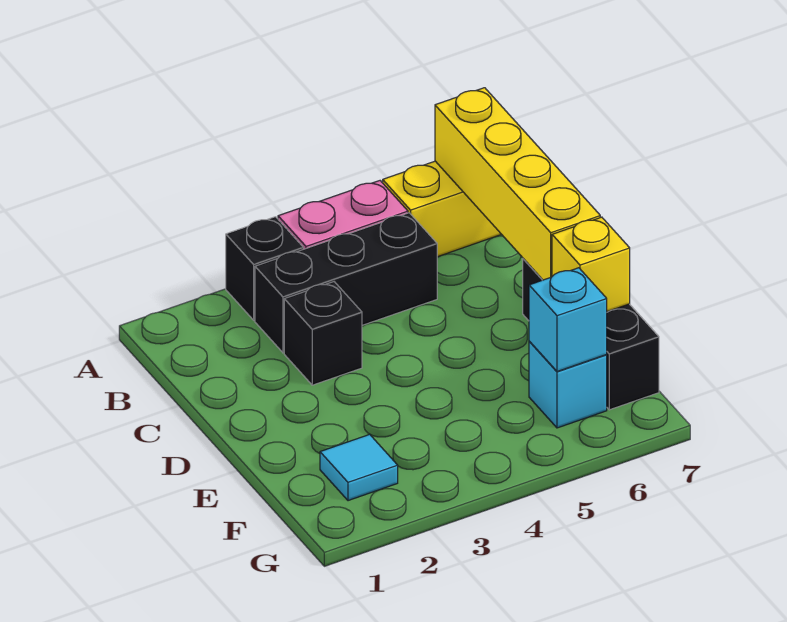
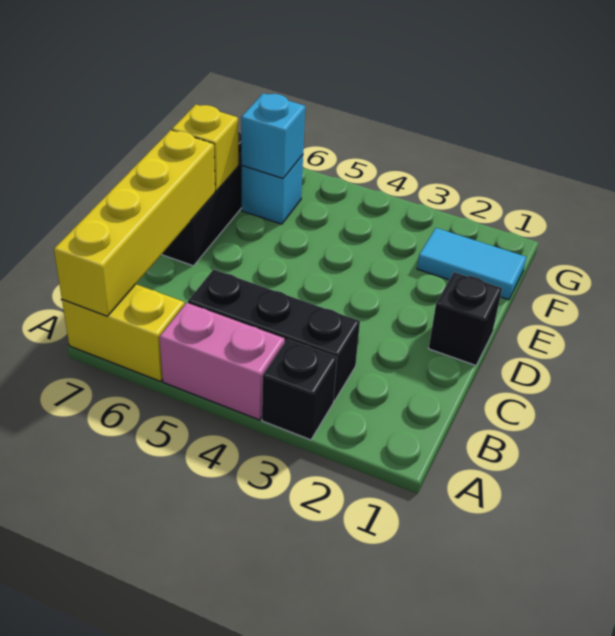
black 1x1 brick [284,282,362,385] -> black 1x1 brick moved to [429,272,502,365]
cyan 1x1 tile [320,434,398,501] -> cyan 1x2 tile [417,228,526,300]

